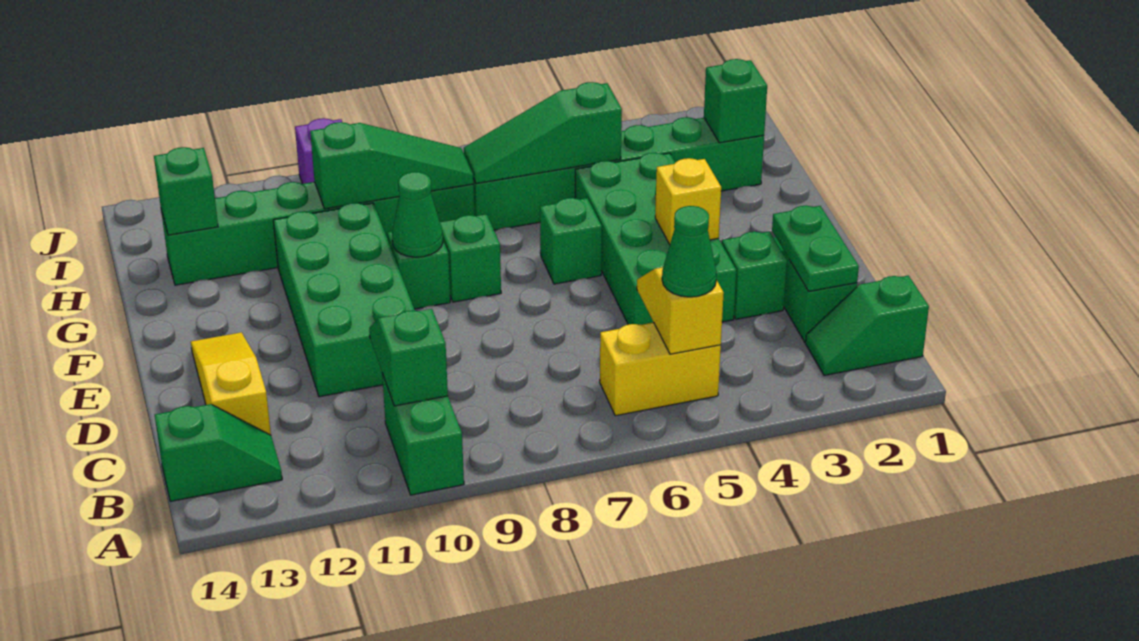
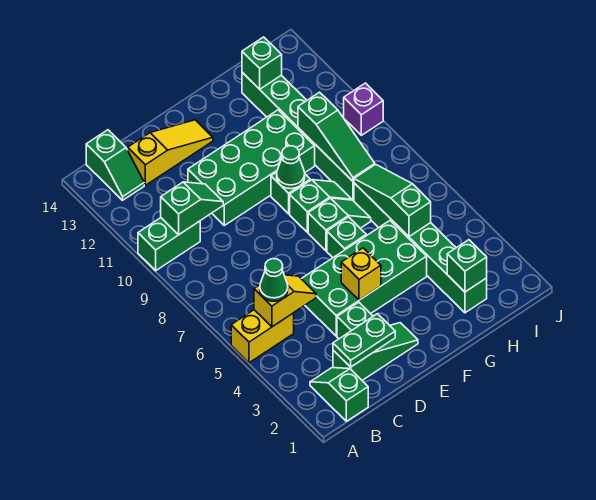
yellow 1x2 brick [600,322,721,416] -> yellow 1x2 brick turned to [231,310,294,363]
none -> green 1x2 slope [308,198,371,251]

